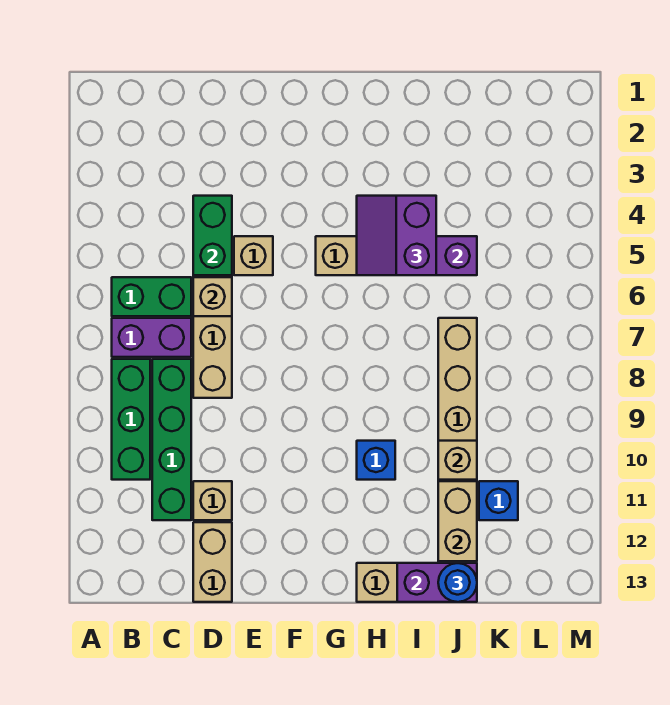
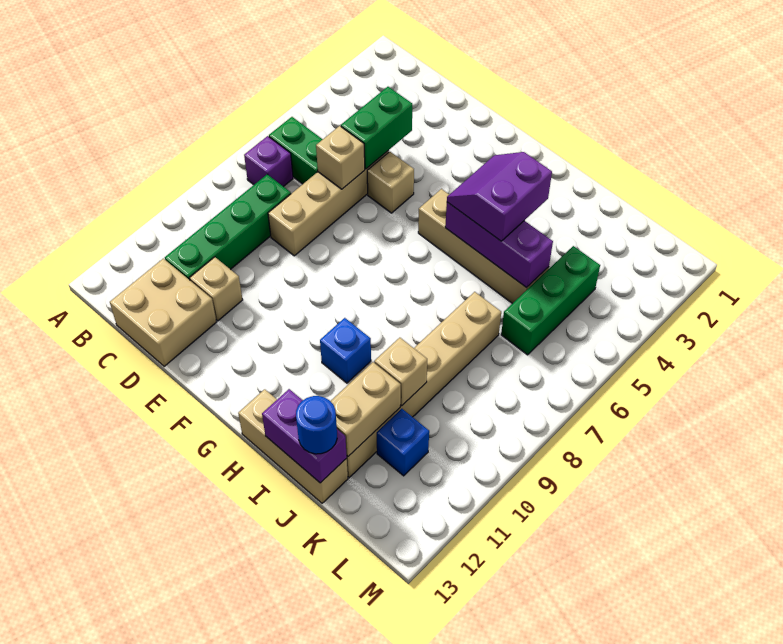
purple 1x2 brick [112,318,191,357] -> purple 1x1 brick [244,136,293,187]
green 1x3 brick [112,359,150,480] -> green 1x3 brick moved to [501,246,600,355]
tan 1x2 brick [193,522,232,602] -> tan 2x2 brick [110,259,216,366]

